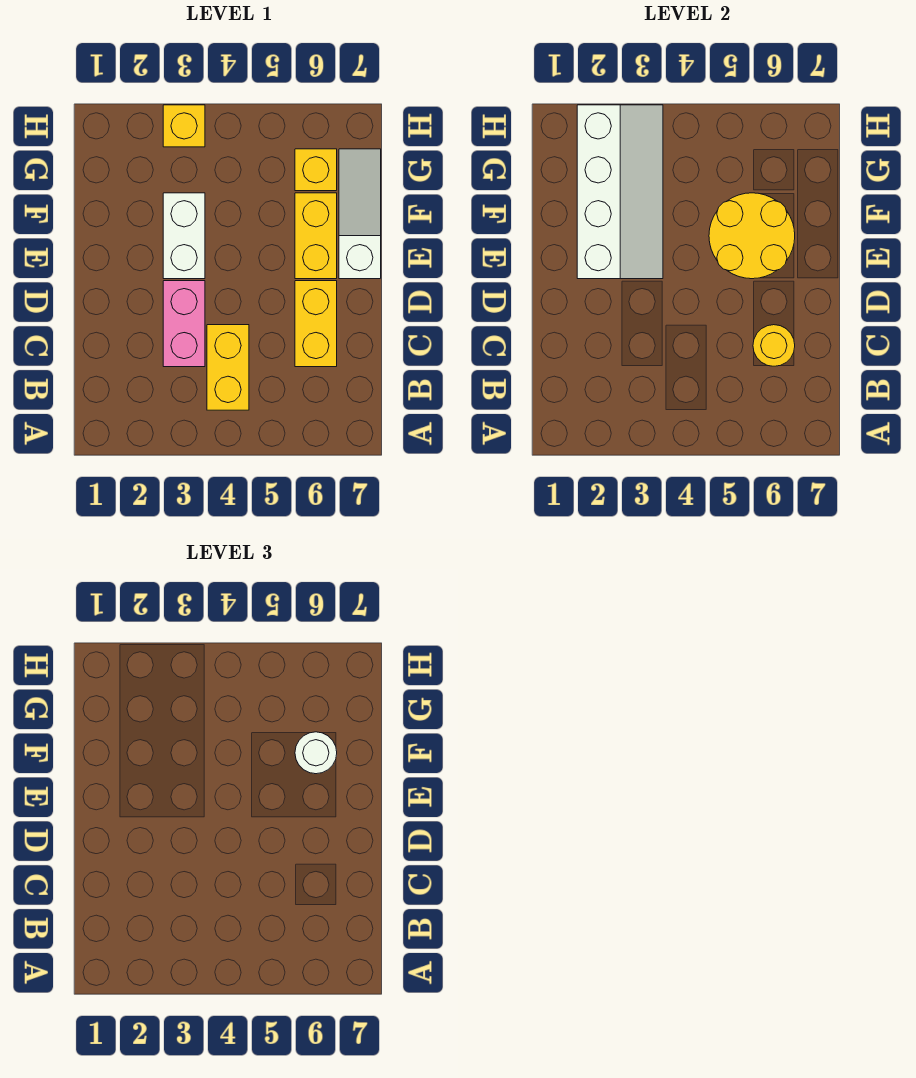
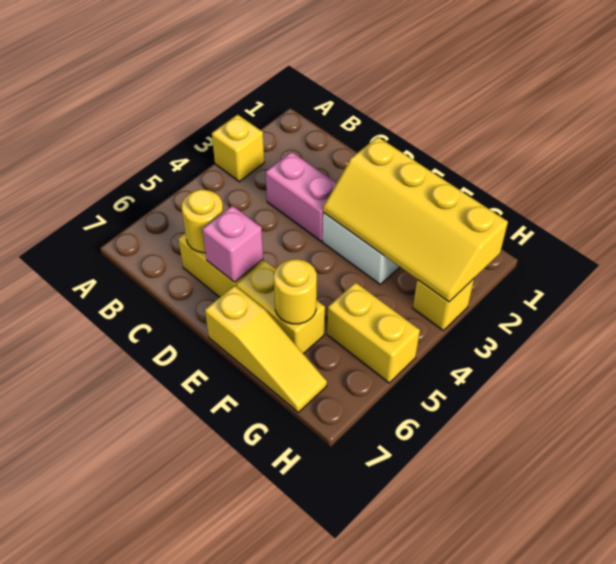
yellow 1x2 brick [207,325,249,410] -> yellow 1x2 brick moved to [327,282,420,383]
none -> pink 1x1 brick [203,206,263,282]
white 2x4 slope [577,105,663,279] -> yellow 2x4 slope [323,137,508,302]
yellow 2x2 round brick [709,193,795,279] -> yellow 1x1 round brick [274,259,317,324]
white 1x3 slope [339,149,381,279] -> yellow 1x3 slope [205,285,327,412]
white 1x1 round brick [295,732,337,774] -> none
yellow 1x1 brick [295,149,337,191] -> yellow 1x1 brick moved to [212,115,264,182]

